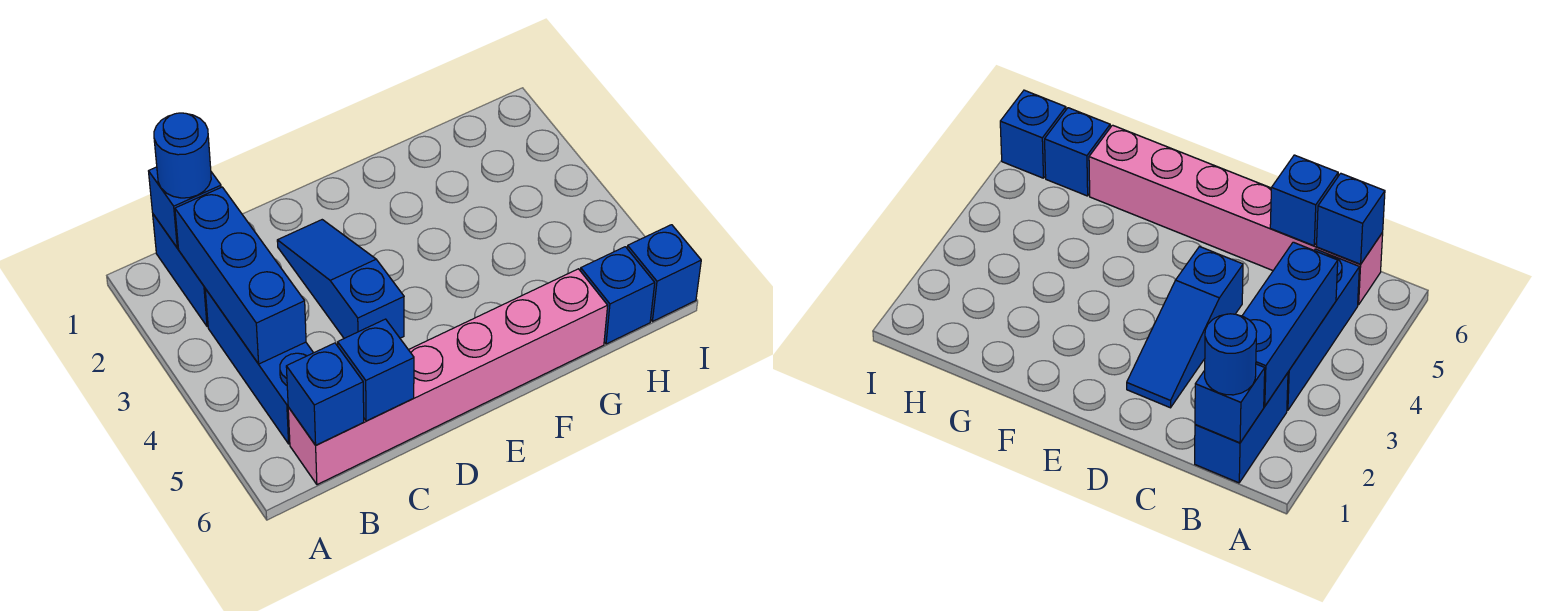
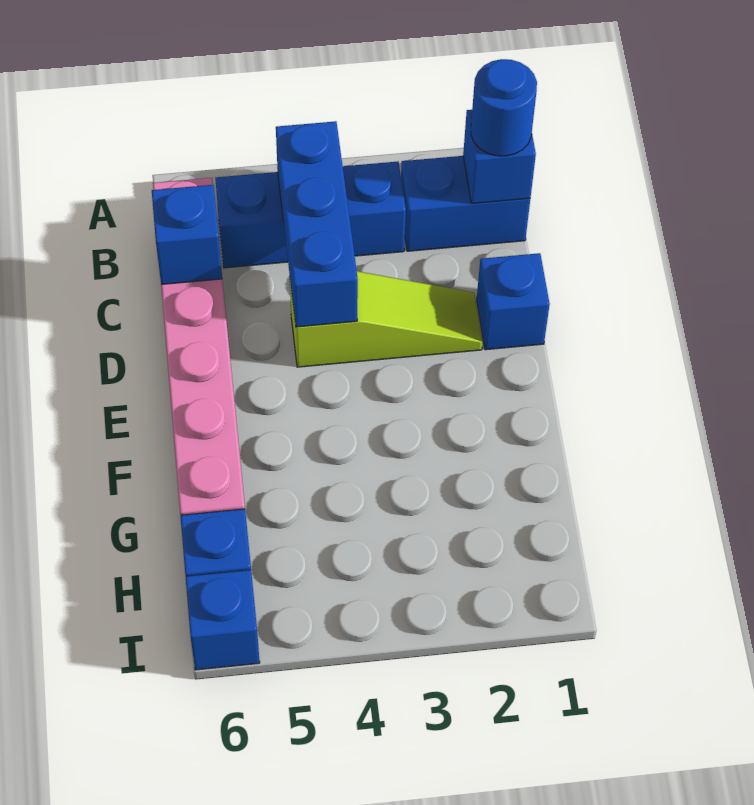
blue 1x3 brick [175,187,306,364] -> blue 1x3 brick turned to [276,121,358,327]
blue 1x1 brick [286,343,364,445] -> blue 1x1 brick moved to [477,253,550,350]
blue 1x3 slope [277,220,404,338] -> lime 1x3 slope [290,271,482,367]

